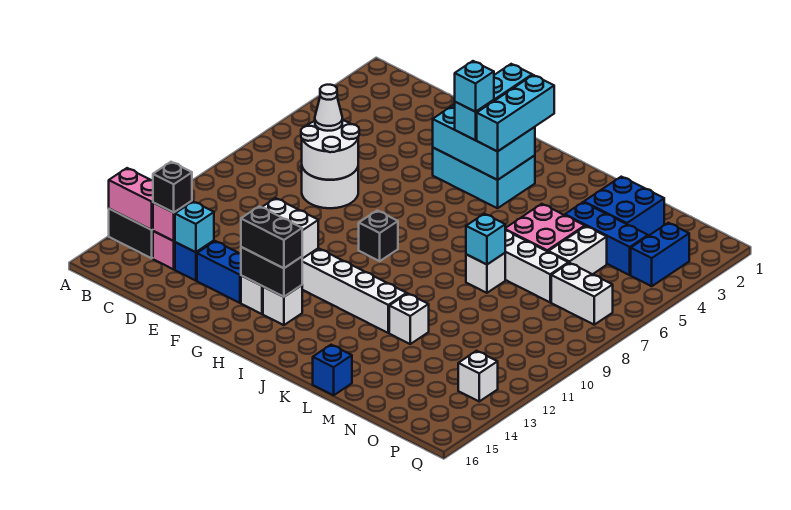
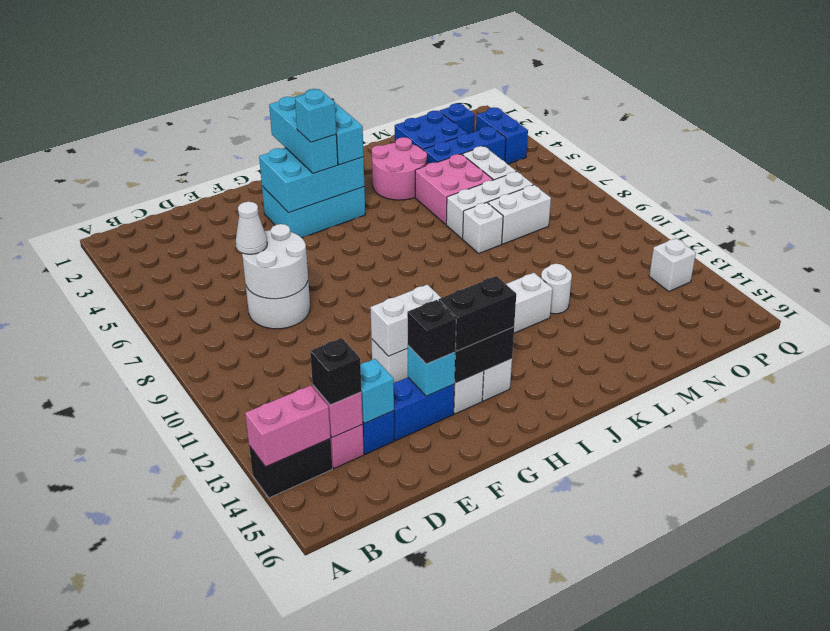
black 1x1 brick [359,211,398,261] -> black 1x1 brick moved to [407,300,456,364]
none -> pink 2x2 round brick [372,137,427,200]
cyan 1x1 brick [466,214,505,265] -> cyan 1x1 brick moved to [407,346,455,396]
white 1x1 brick [389,293,429,344] -> white 1x1 round brick [541,264,572,314]
blue 1x1 brick [313,345,352,395] -> blue 1x1 brick moved to [440,103,475,134]
white 1x2 brick [551,263,613,325] -> white 1x2 brick moved to [488,185,551,244]

